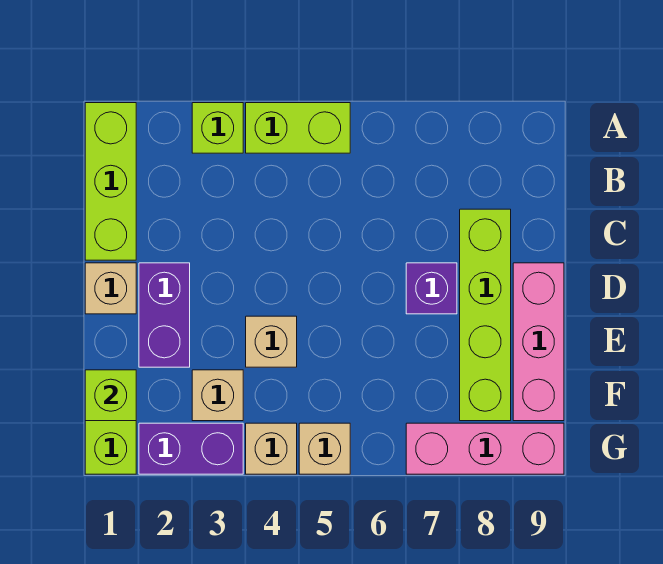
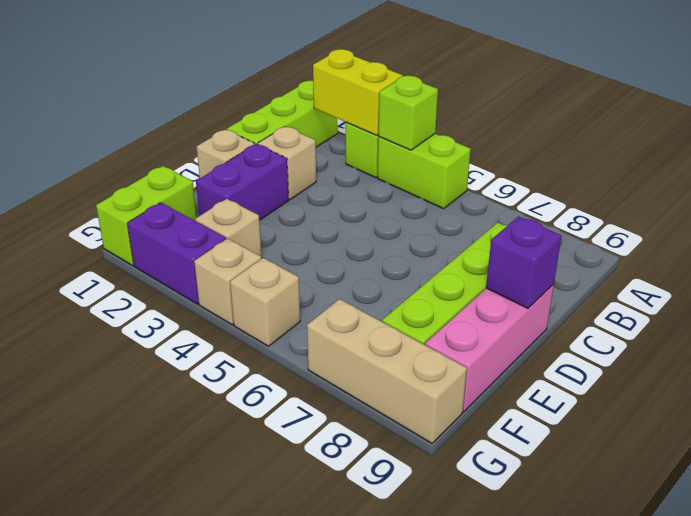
none -> yellow 1x2 brick [313,49,403,136]
purple 1x1 brick [406,263,457,314] -> purple 1x1 brick moved to [486,216,561,308]
tan 1x1 brick [246,316,297,367] -> tan 1x1 brick moved to [258,126,316,200]
lime 1x1 brick [85,370,136,421] -> lime 1x1 brick moved to [379,76,438,150]
pink 1x3 brick [406,423,564,474] -> tan 1x3 brick [307,299,467,443]

